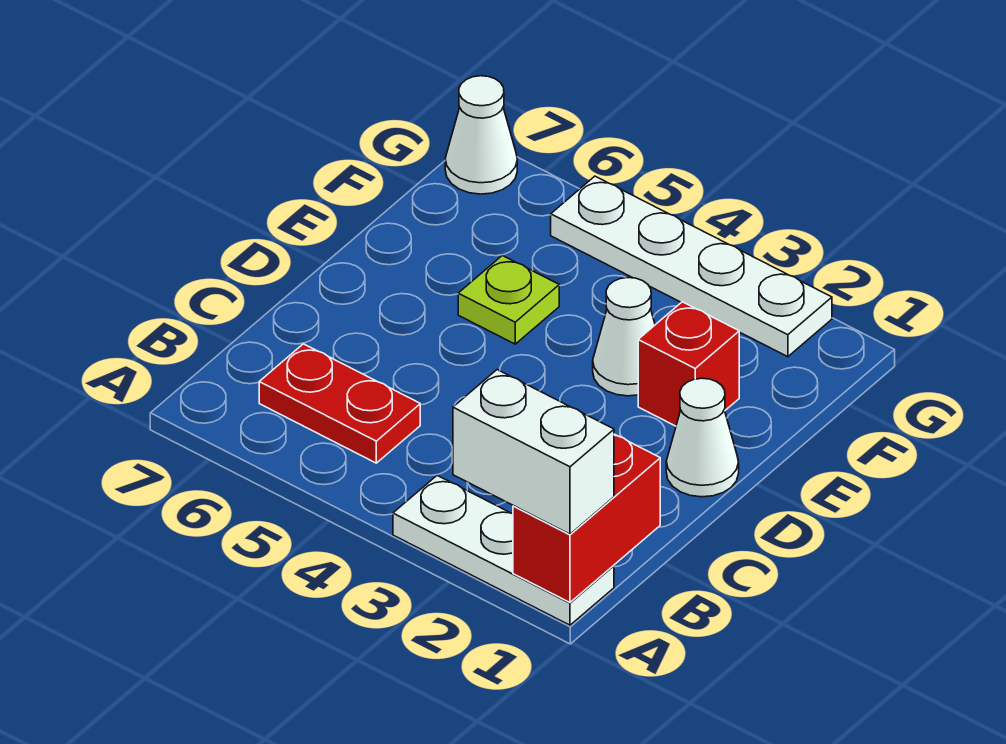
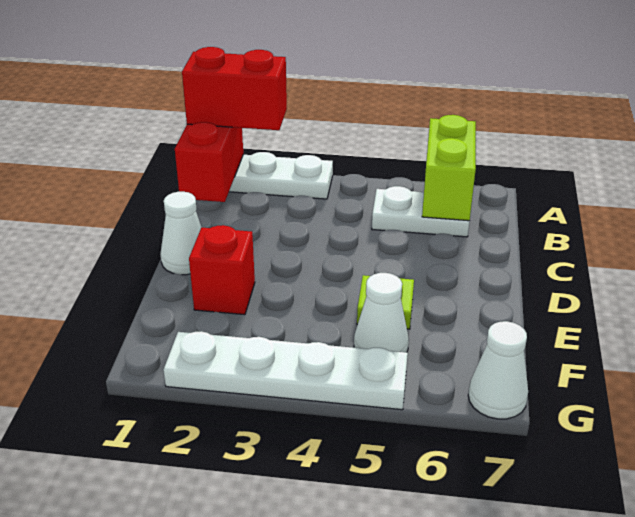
white 1x2 brick [453,370,614,534] -> red 1x2 brick [182,47,287,130]
none -> lime 1x2 brick [422,115,476,221]
red 1x2 plate [259,344,420,463] -> white 1x2 plate [372,186,470,237]
white 1x1 cone [593,278,655,396] -> white 1x1 cone moved to [354,273,409,352]

